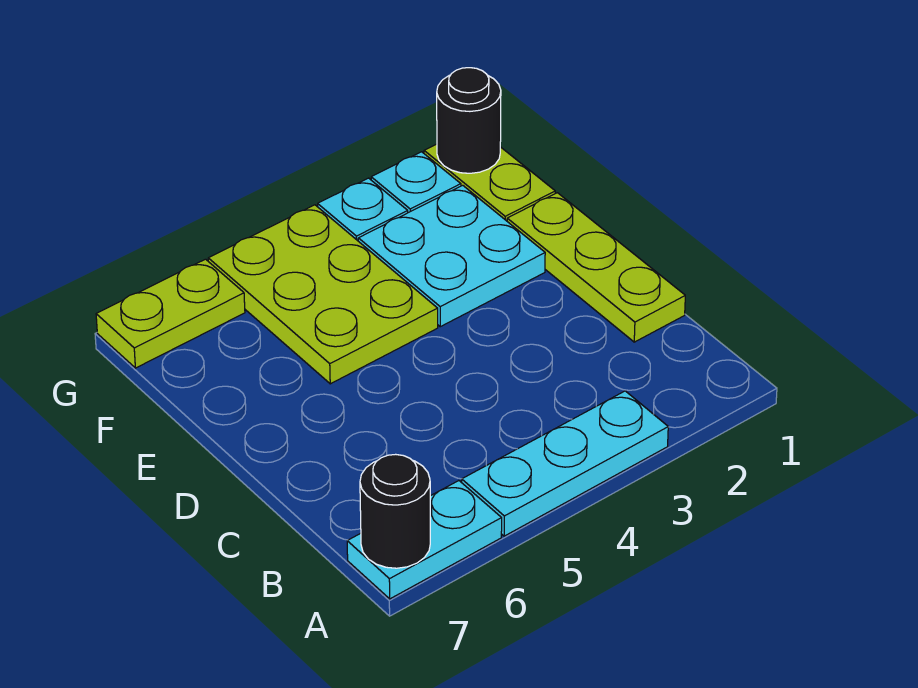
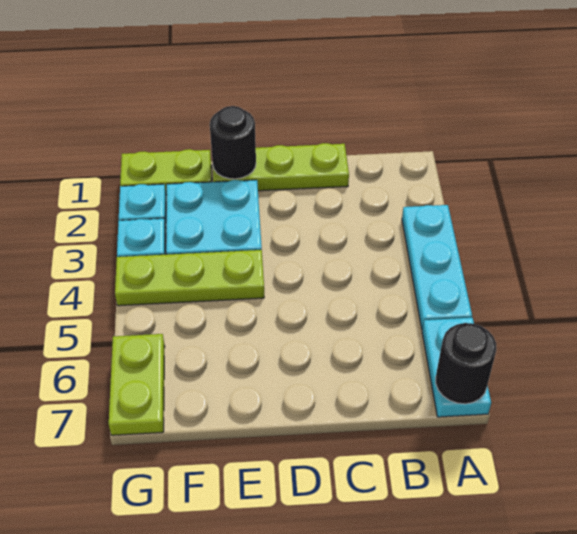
lime 2x3 plate [208,205,438,384] -> lime 1x3 plate [115,250,264,306]
black 1x1 round brick [437,68,501,173] -> black 1x1 round brick moved to [210,106,256,179]

